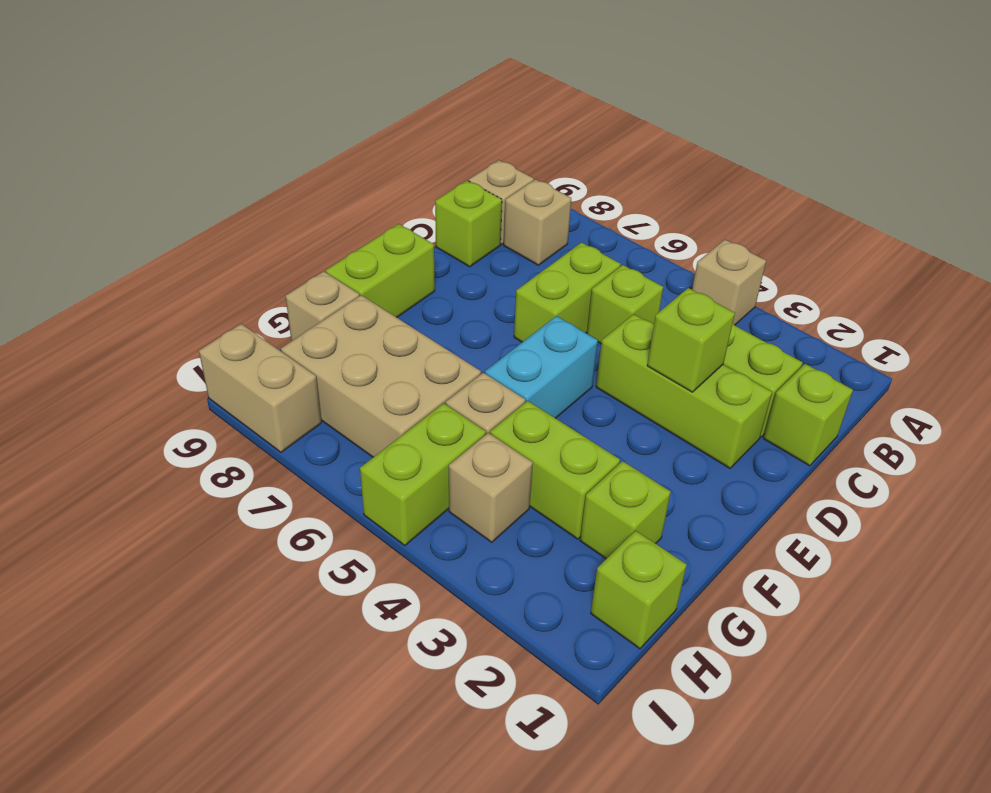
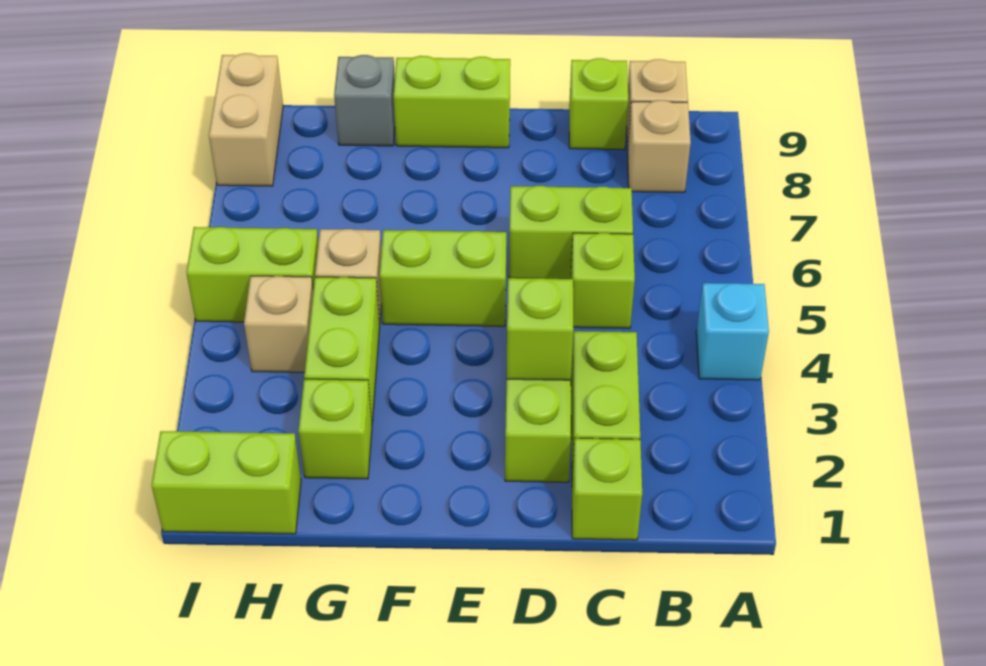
tan 1x1 brick [692,240,766,325] -> cyan 1x1 brick [696,283,769,380]
cyan 1x2 brick [485,316,598,418] -> lime 1x2 brick [380,230,506,326]
tan 2x3 brick [281,295,481,457] -> none
tan 1x1 brick [286,271,359,341] -> grey 1x1 brick [334,55,395,146]
lime 1x1 brick [591,531,687,649] -> lime 1x2 brick [152,431,301,534]

